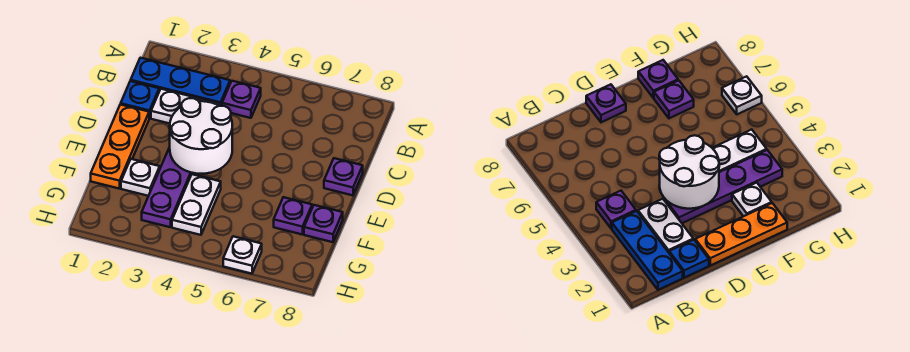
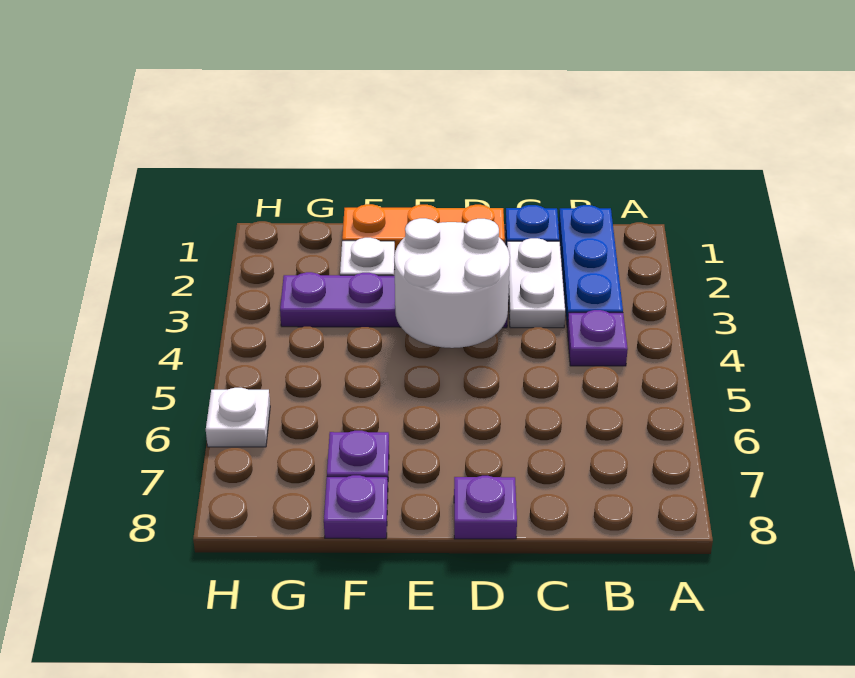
white 1x2 plate [172,174,221,235] -> none

